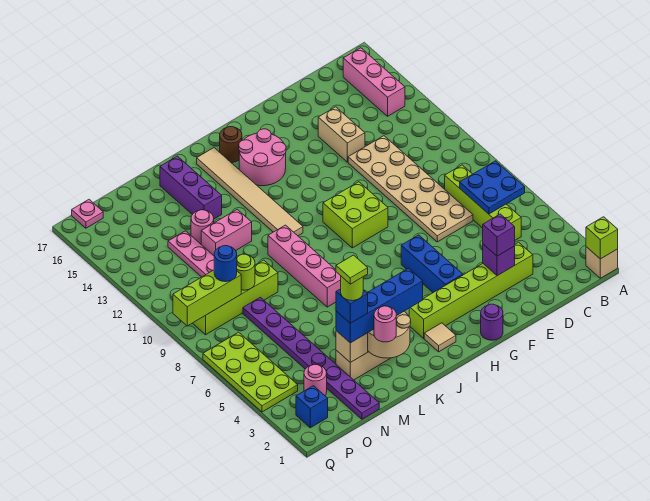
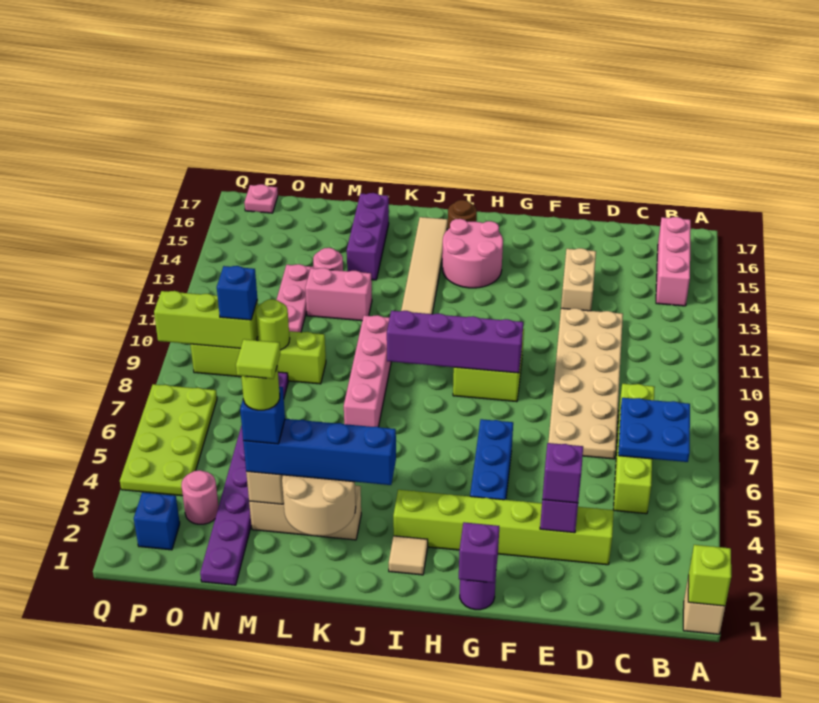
none -> purple 1x1 brick [459,522,499,583]
none -> purple 1x4 brick [387,311,523,373]
pink 1x1 round brick [374,306,396,342] -> none
blue 1x1 round brick [214,246,237,282] -> blue 1x1 brick [217,266,257,320]

